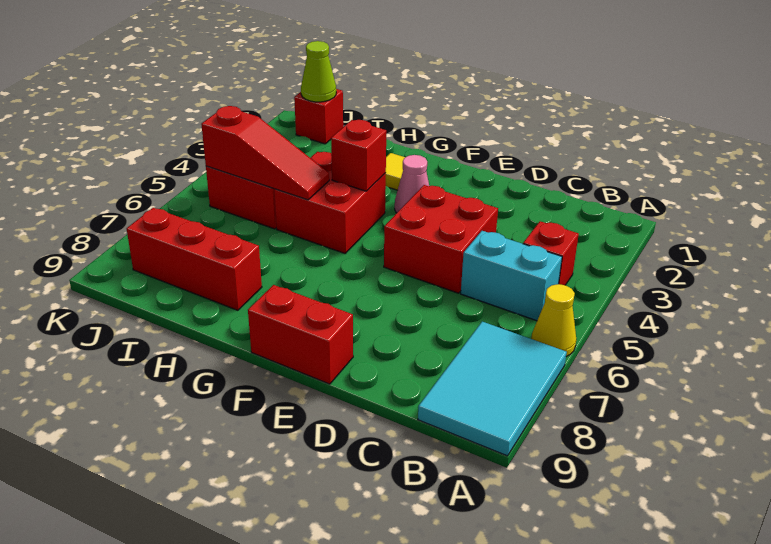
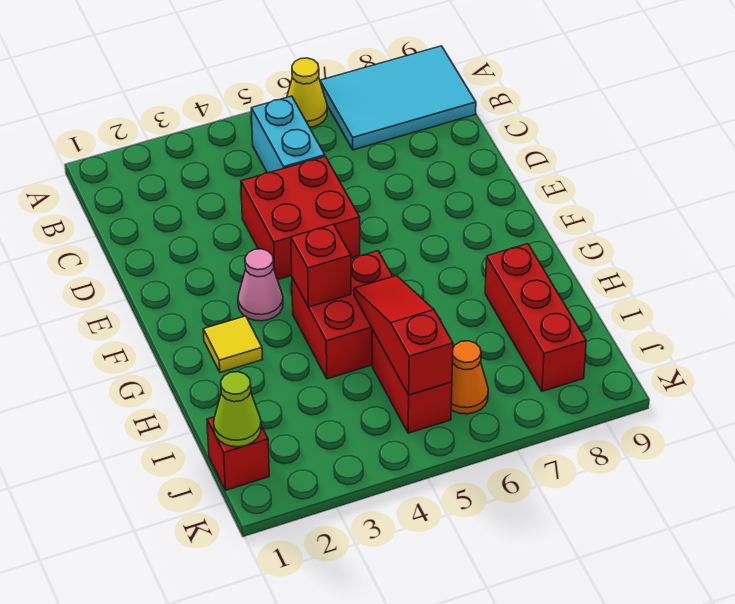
red 1x1 brick [523,221,579,285] -> none
red 1x2 brick [248,285,353,384] -> none
none -> orange 1x1 cone [451,341,488,414]

